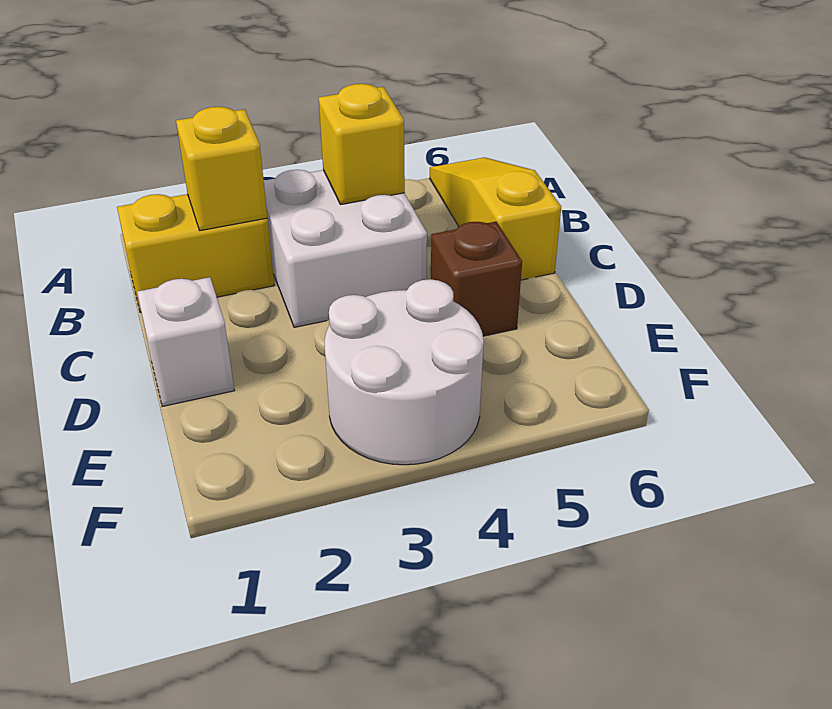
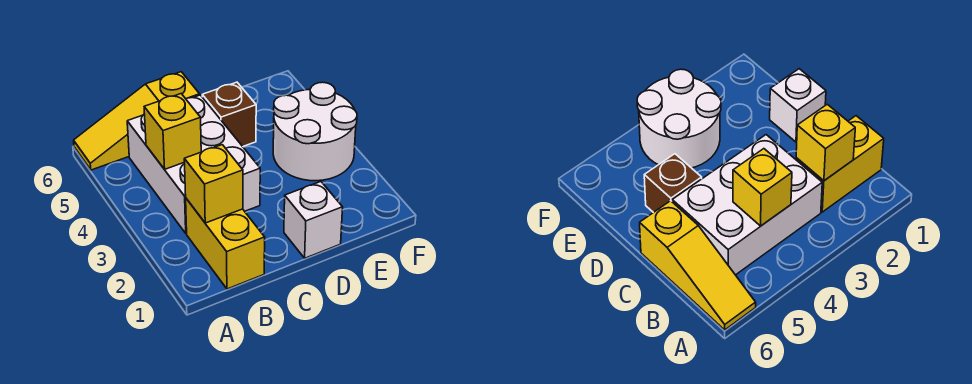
white 2x2 brick [264,170,427,327] -> white 2x3 brick [127,95,260,233]

